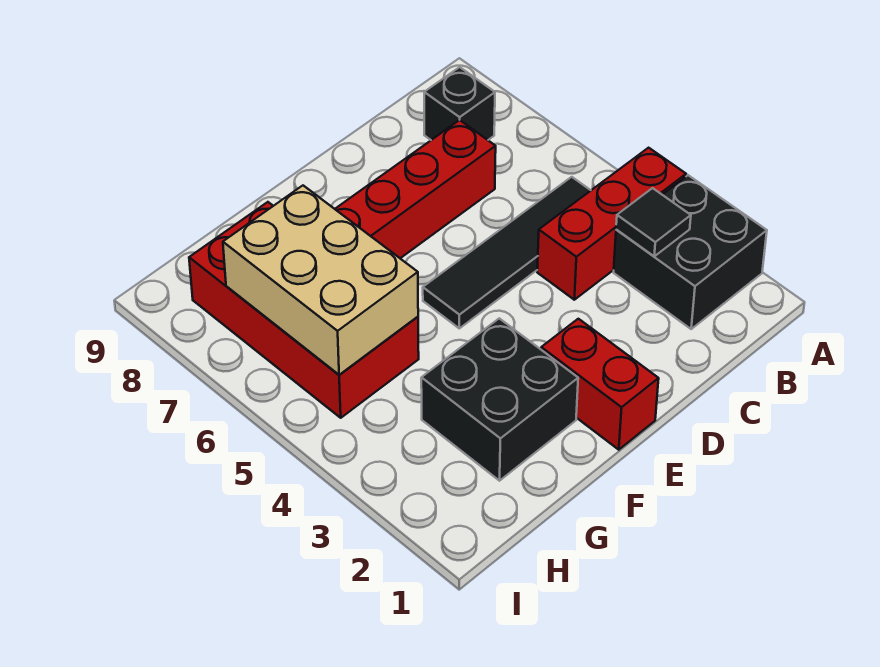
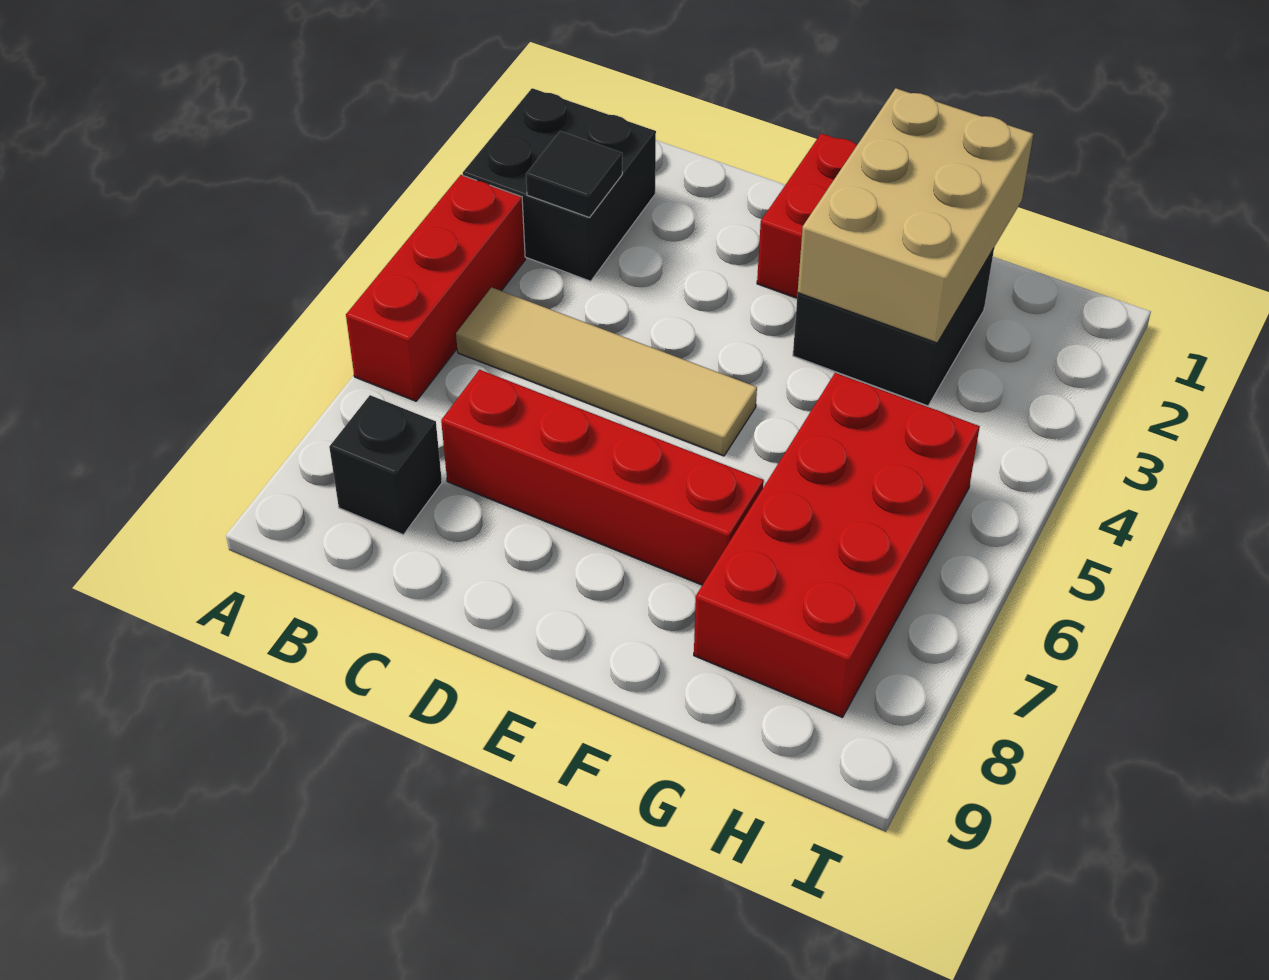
red 1x3 brick [537,148,686,300] -> red 1x3 brick turned to [346,175,525,401]
black 1x4 tile [423,177,591,328] -> tan 1x4 tile [456,287,757,456]
tan 2x3 brick [223,186,418,375] -> tan 2x3 brick moved to [798,88,1033,343]

